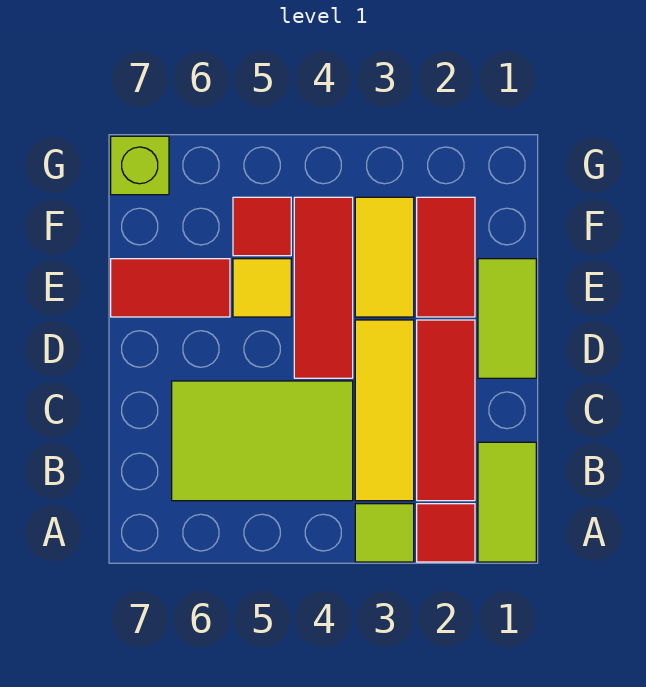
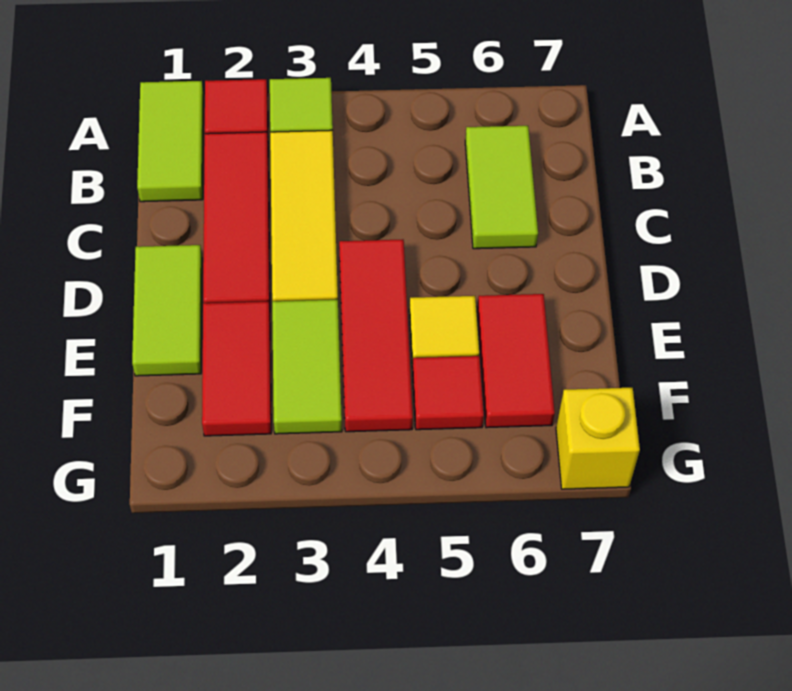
lime 2x3 tile [172,381,353,501] -> lime 1x2 tile [465,126,538,249]
yellow 1x2 tile [355,197,414,317] -> lime 1x2 tile [272,300,342,434]
red 1x2 tile [111,259,230,317] -> red 1x2 tile turned to [477,294,555,428]
lime 1x1 brick [111,136,169,195] -> yellow 1x1 brick [556,388,640,489]

